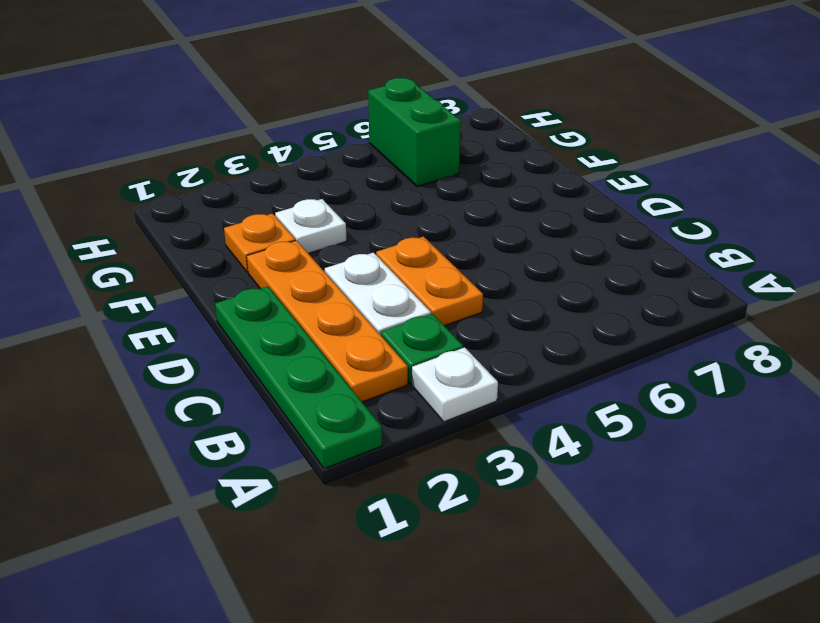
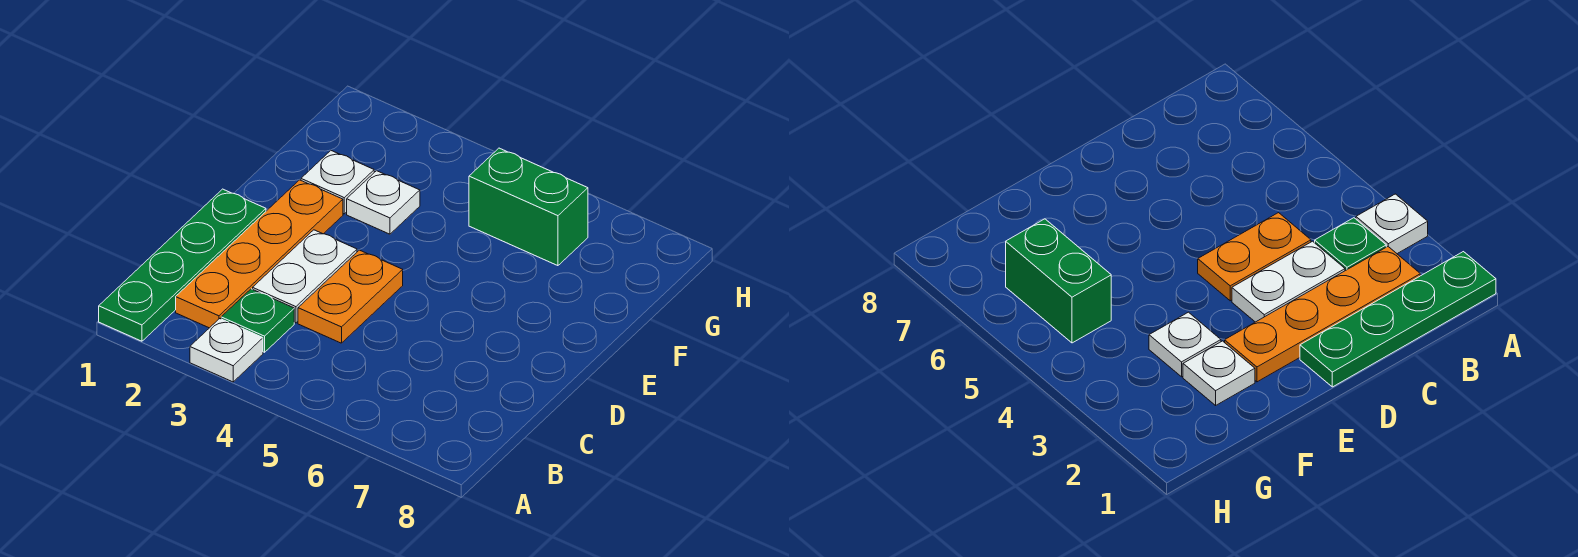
orange 1x1 plate [224,213,295,272] -> white 1x1 plate [301,151,374,214]
green 1x2 brick [368,78,461,187] -> green 1x2 brick turned to [469,148,588,266]

